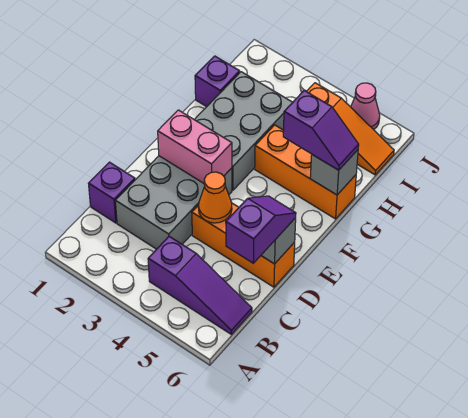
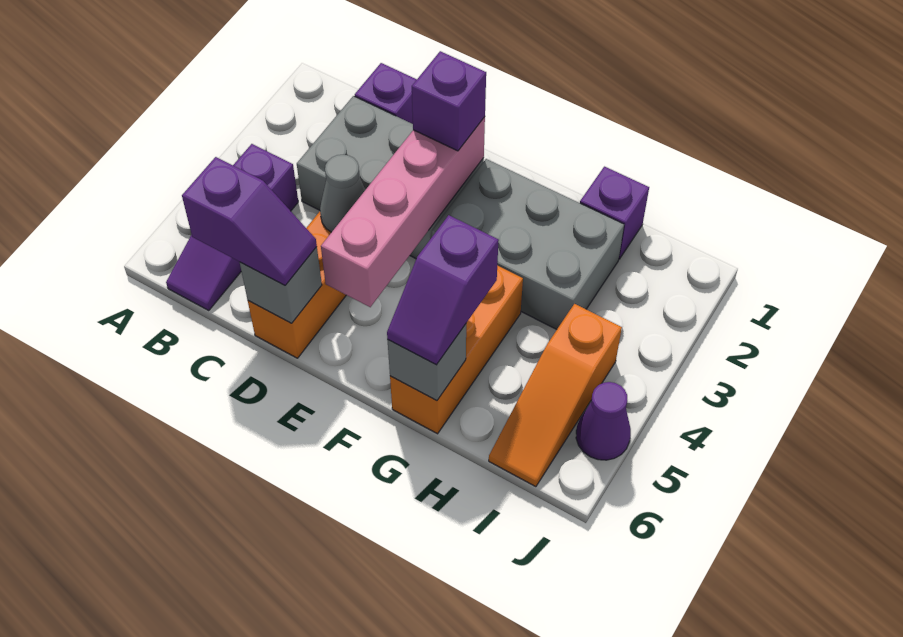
orange 1x1 cone [198,172,232,223] -> grey 1x1 cone [320,155,365,232]
pink 1x2 brick [158,110,232,183] -> pink 1x4 brick [321,117,485,307]
none -> purple 1x1 brick [412,51,486,151]
pink 1x1 cone [351,83,380,130] -> purple 1x1 cone [576,382,631,460]

